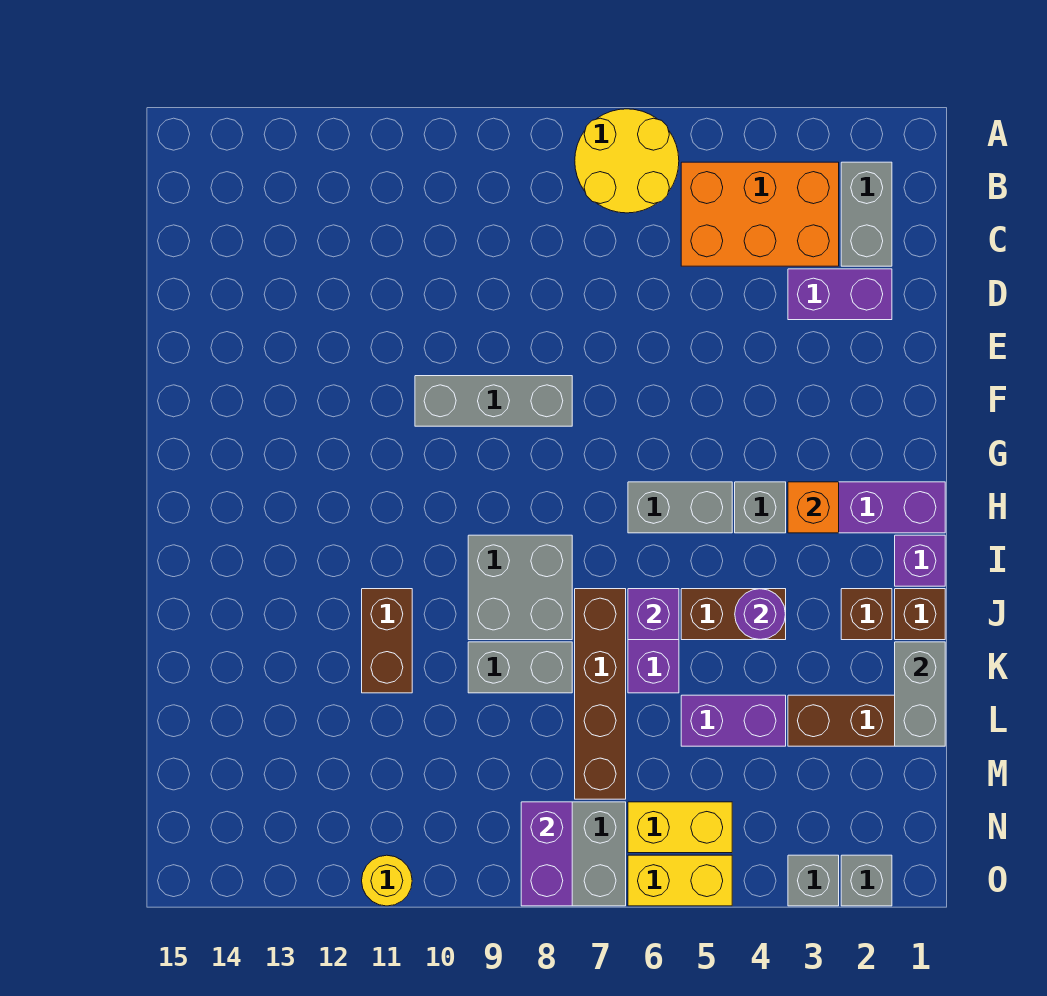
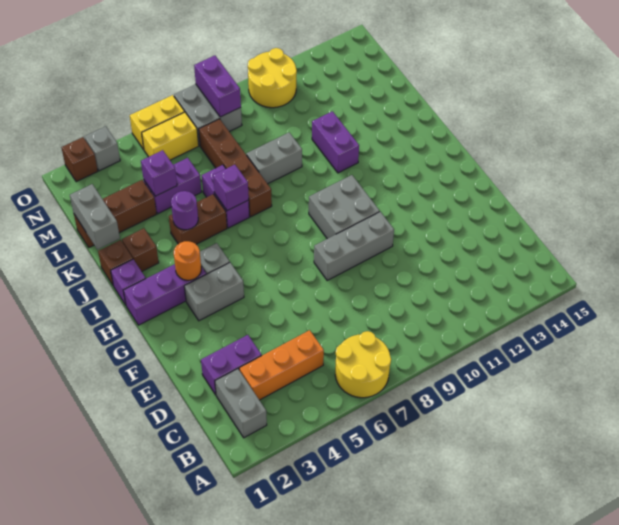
orange 2x3 brick [681,162,839,266] -> orange 1x3 brick [239,330,324,400]
orange 1x1 brick [788,482,839,533] -> orange 1x1 round brick [174,241,201,280]
grey 1x2 brick [628,482,732,533] -> grey 1x2 brick moved to [184,263,244,321]
grey 2x2 brick [468,535,572,640] -> grey 2x2 brick moved to [309,175,380,239]
brown 1x2 brick [362,589,412,693] -> purple 1x2 brick [312,111,359,173]
none -> purple 1x1 brick [141,150,177,196]
grey 1x1 brick [841,855,892,906] -> brown 1x1 brick [61,137,98,182]
yellow 1x1 round brick [362,855,412,906] -> yellow 2x2 round brick [248,48,297,108]

